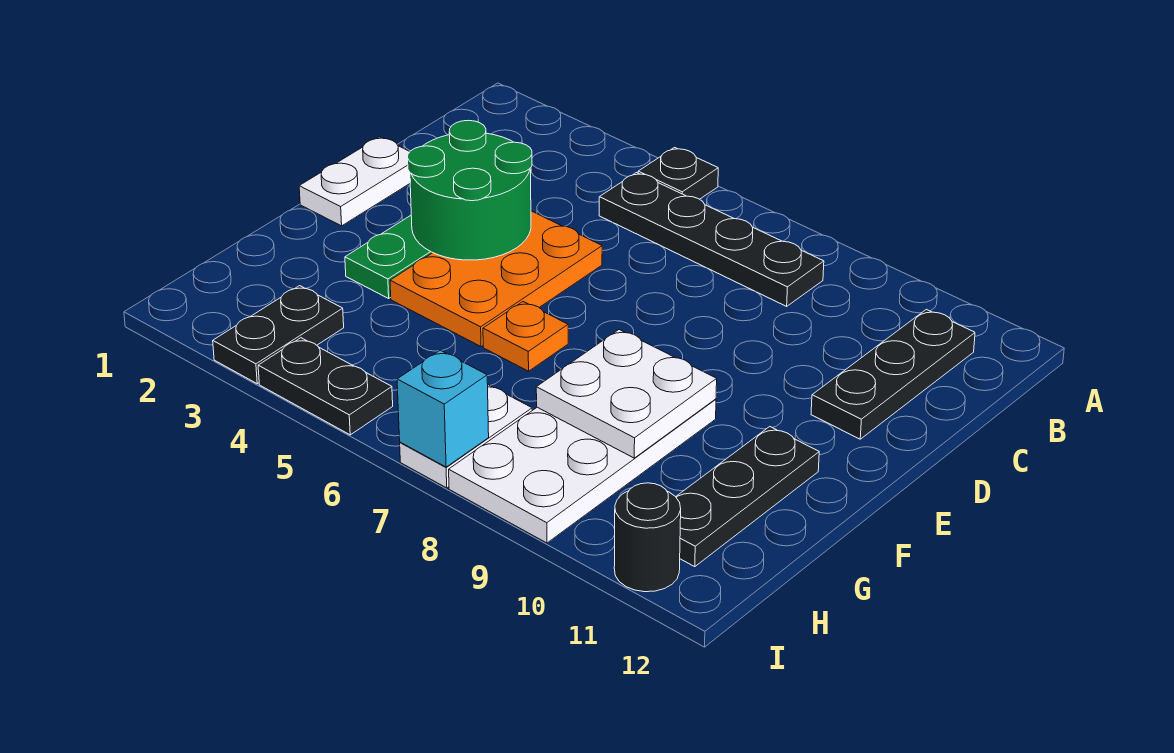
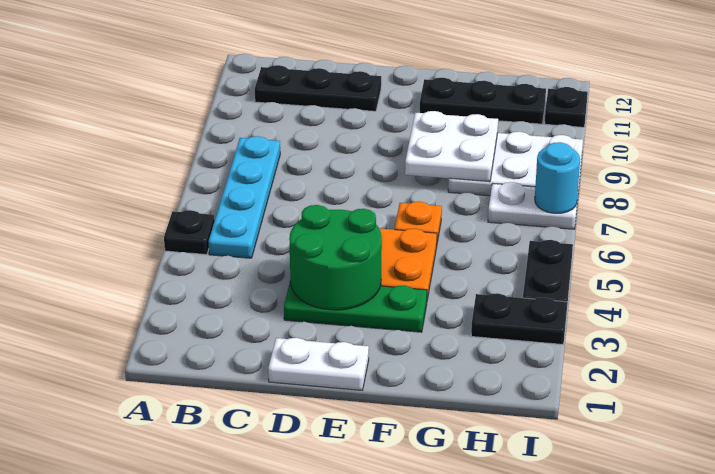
black 1x4 plate [599,173,824,306] -> cyan 1x4 plate [209,136,280,258]
white 2x4 plate [449,399,716,543] -> white 2x3 plate [448,132,583,196]
cyan 1x1 brick [397,350,489,467] -> cyan 1x1 round brick [535,142,580,213]
black 1x1 round brick [614,483,681,592] -> black 1x1 plate [545,87,588,127]

